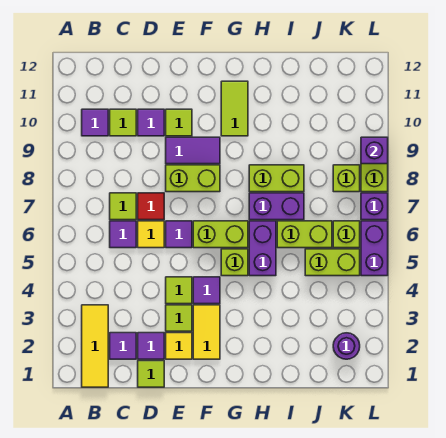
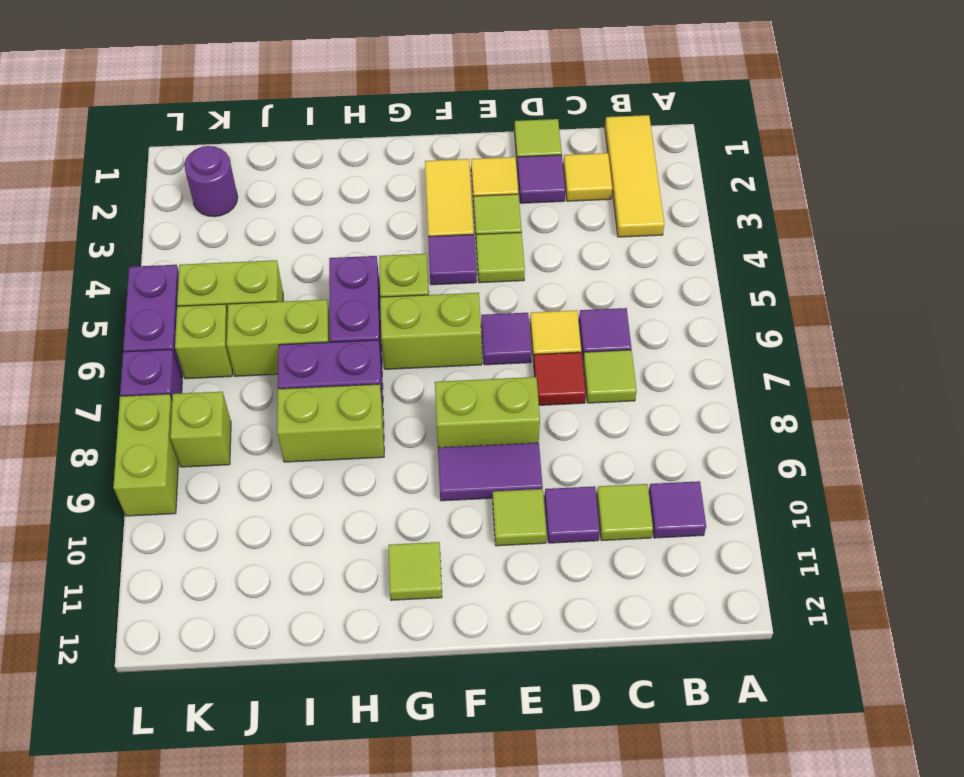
purple 1x1 tile [110,333,136,359] -> yellow 1x1 tile [563,153,612,201]
lime 1x2 tile [221,81,248,136] -> lime 1x1 tile [388,542,442,600]
purple 1x1 brick [361,137,388,164] -> none

